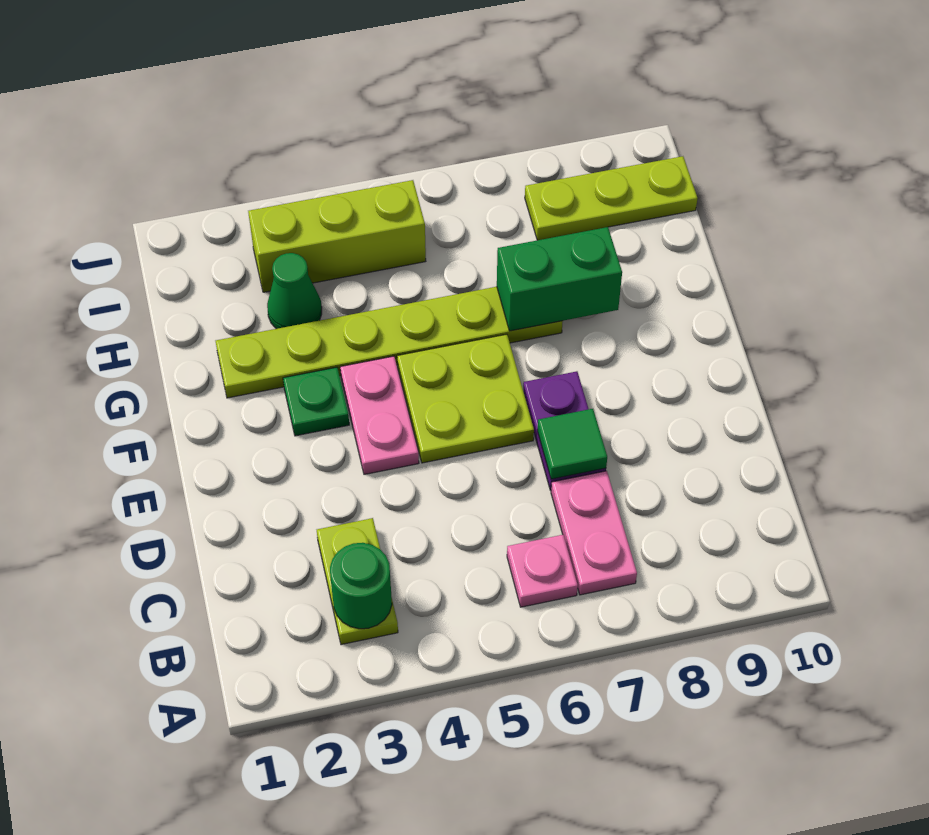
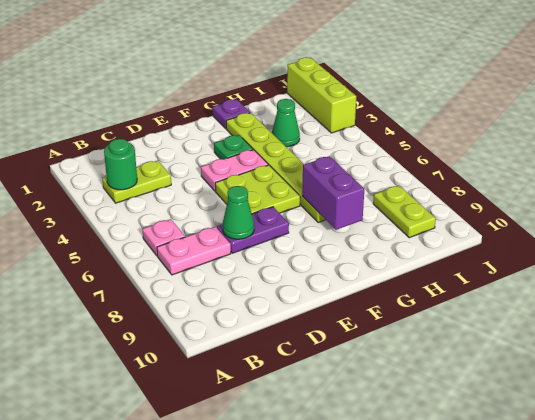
green 1x1 tile [537,409,607,479] -> green 1x1 cone [223,186,254,239]
none -> purple 1x1 plate [213,99,250,129]
green 1x2 brick [497,227,622,331] -> purple 1x2 brick [302,156,364,230]
lime 1x3 brick [248,180,426,292] -> lime 1x3 brick moved to [287,57,356,133]
lime 1x3 plate [525,156,698,240] -> lime 1x2 plate [373,185,436,238]

